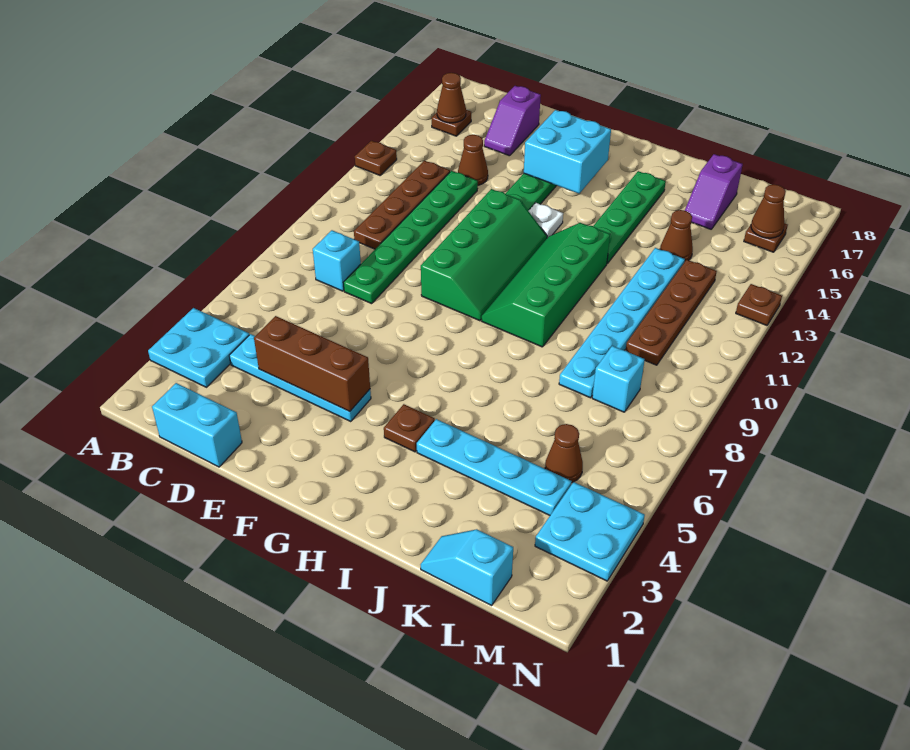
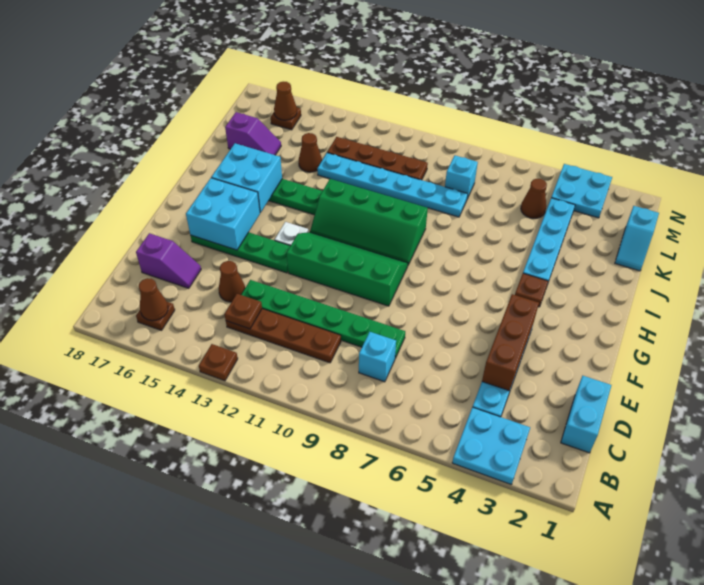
none -> cyan 2x2 brick [211,143,282,213]
brown 1x1 plate [736,284,782,325] -> brown 1x1 plate moved to [224,294,262,329]

